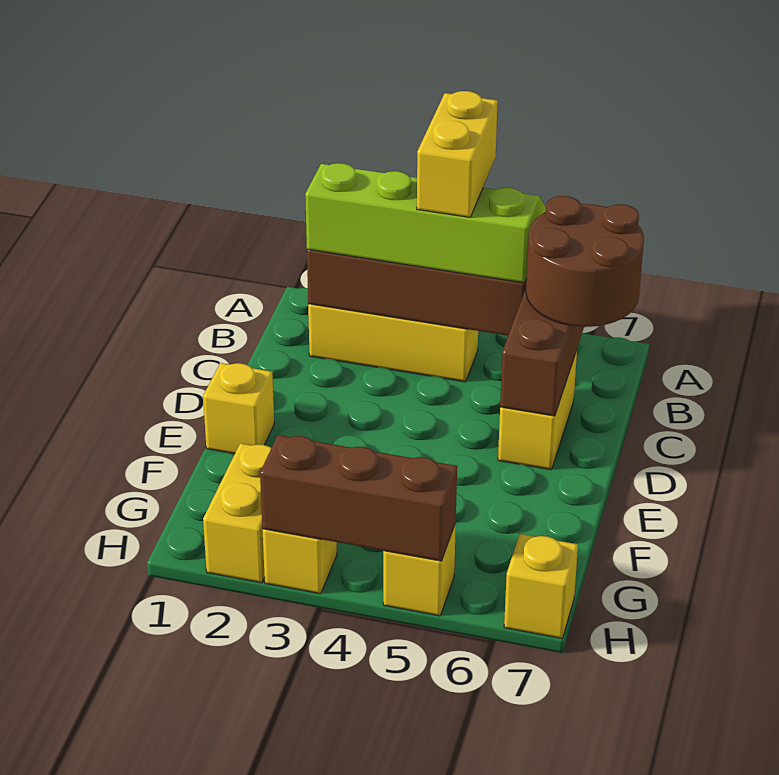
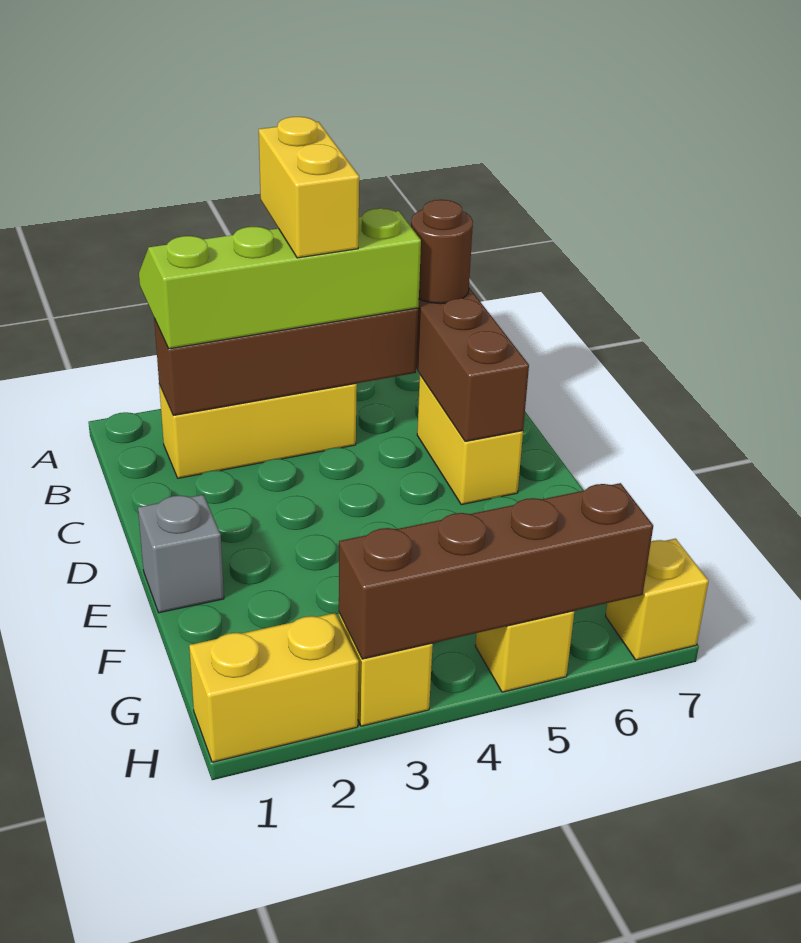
brown 2x2 round brick [526,196,644,327] -> brown 1x1 round brick [411,200,473,304]
yellow 1x1 brick [203,363,274,454] -> grey 1x1 brick [138,495,224,613]
yellow 1x2 brick [203,443,271,583] -> yellow 1x2 brick turned to [189,613,359,762]
brown 1x3 brick [260,435,457,561] -> brown 1x4 brick [339,483,653,659]

